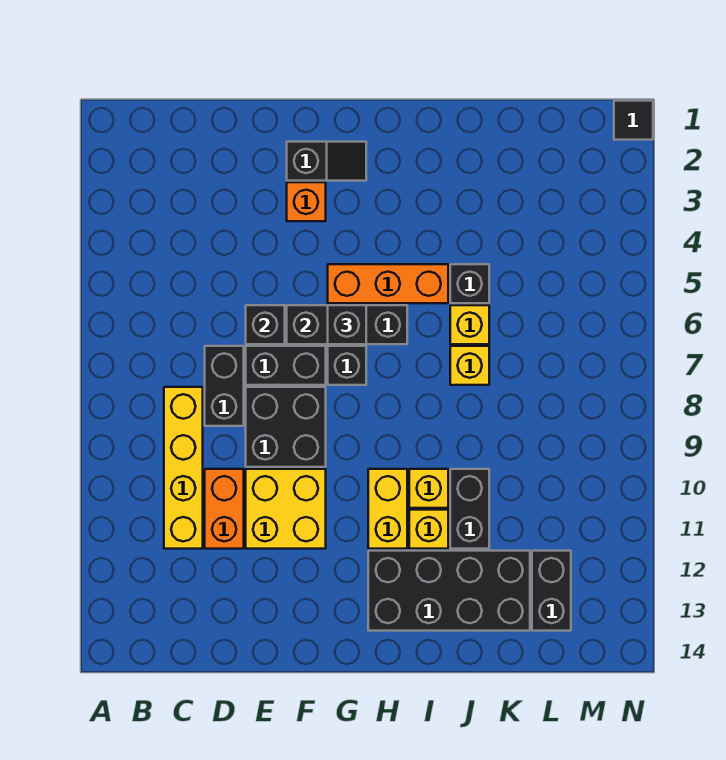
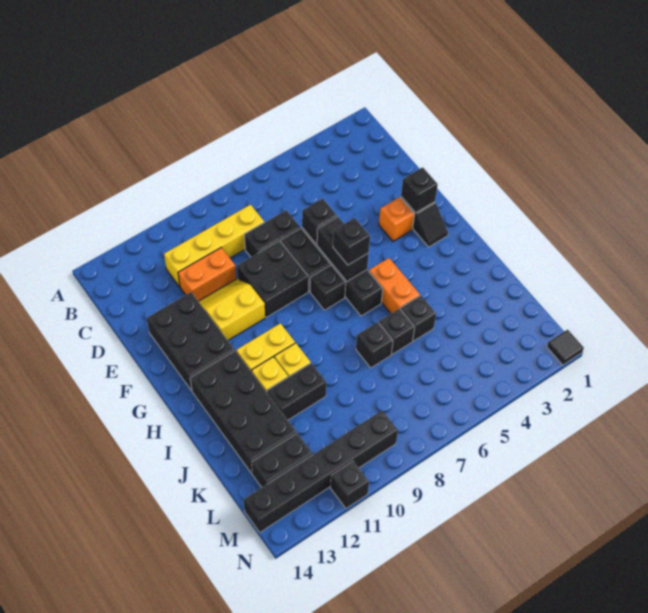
yellow 2x2 brick [246,469,326,549] -> yellow 2x2 slope [198,279,265,340]
none -> black 2x3 brick [147,292,235,391]
none -> black 1x1 brick [401,167,438,213]
orange 1x3 brick [328,264,448,303] -> orange 1x2 brick [369,258,420,313]
yellow 1x1 brick [450,305,489,344] -> black 1x1 brick [379,309,415,354]
yellow 1x1 brick [450,346,489,385] -> black 1x1 brick [356,322,393,368]
none -> black 1x6 brick [244,410,398,532]
none -> black 1x1 brick [330,461,369,509]

